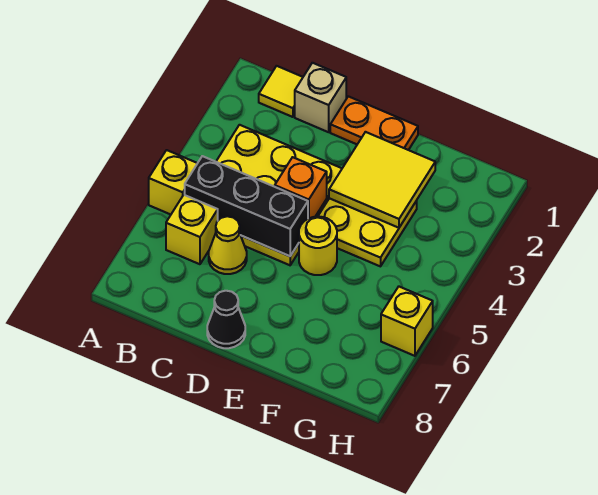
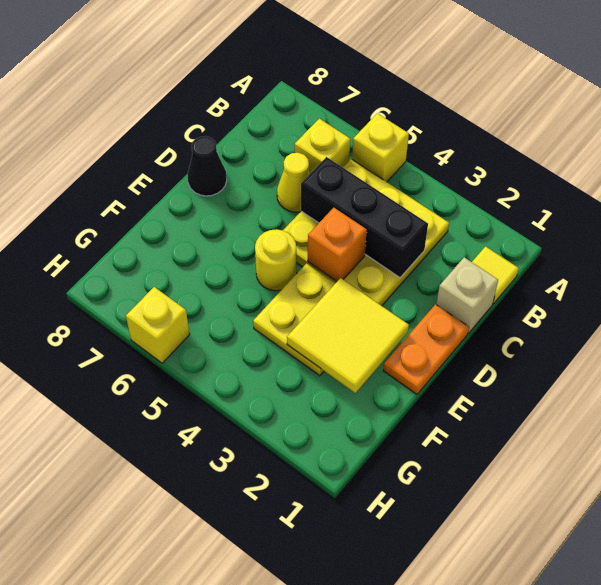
black 1x3 brick [185,156,308,256] -> black 1x3 brick turned to [301,157,428,277]

